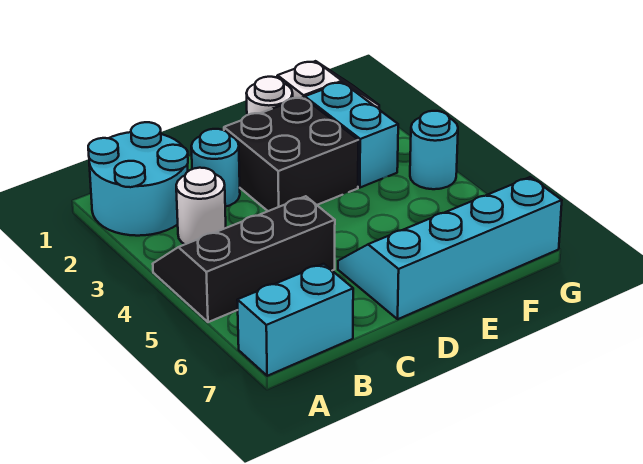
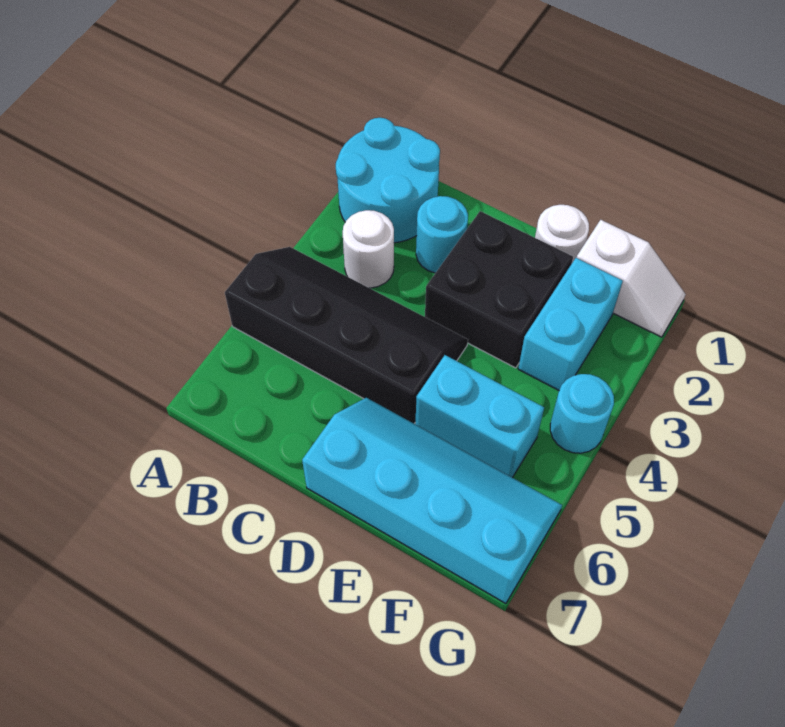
black 2x3 slope [153,196,335,322] -> black 2x4 slope [225,247,468,424]
cyan 1x2 brick [237,264,353,376] -> cyan 1x2 brick moved to [415,355,544,478]

